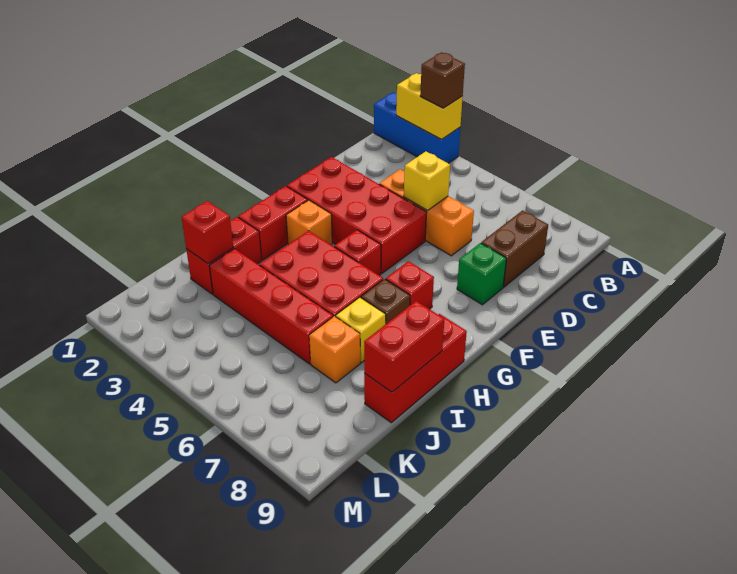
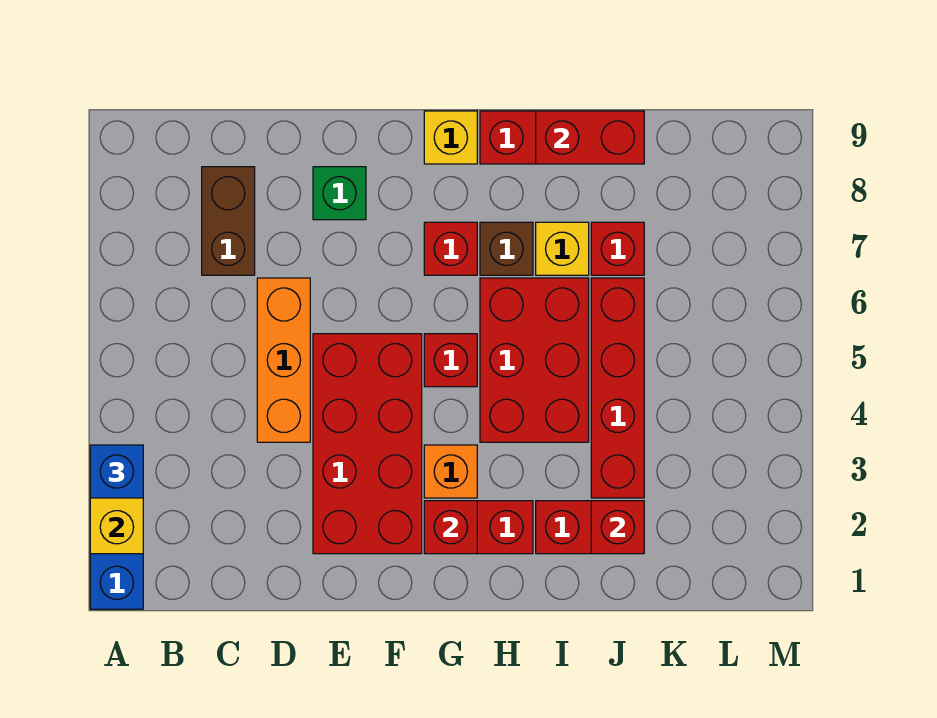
brown 1x1 brick [420,52,465,108] -> blue 1x1 brick [90,445,143,498]
brown 1x2 brick [481,210,548,287] -> brown 1x2 brick turned to [202,167,255,275]
yellow 1x1 brick [404,151,450,211] -> yellow 1x1 brick moved to [424,111,477,164]
none -> red 1x1 brick [424,501,477,554]
orange 1x1 brick [309,316,360,383] -> red 1x1 brick [591,222,644,275]

